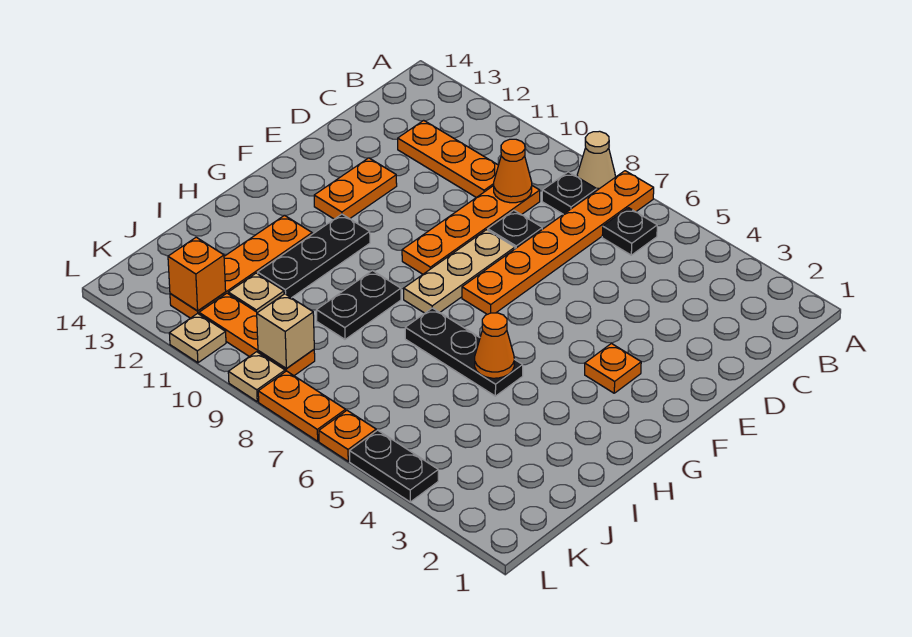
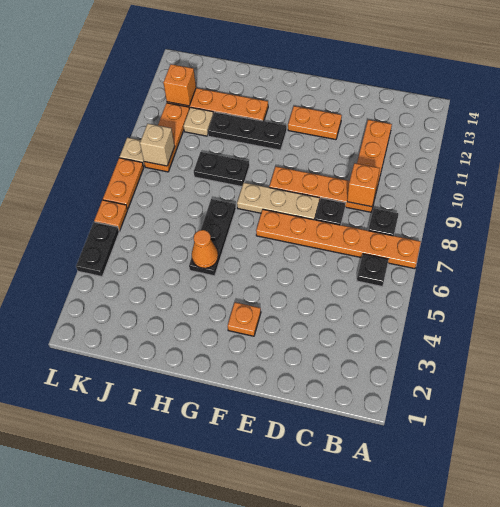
tan 1x1 cone [577,131,615,190] -> none
orange 1x1 cone [494,139,532,203] -> orange 1x1 brick [347,163,380,207]
tan 1x1 plate [169,313,226,363] -> none

